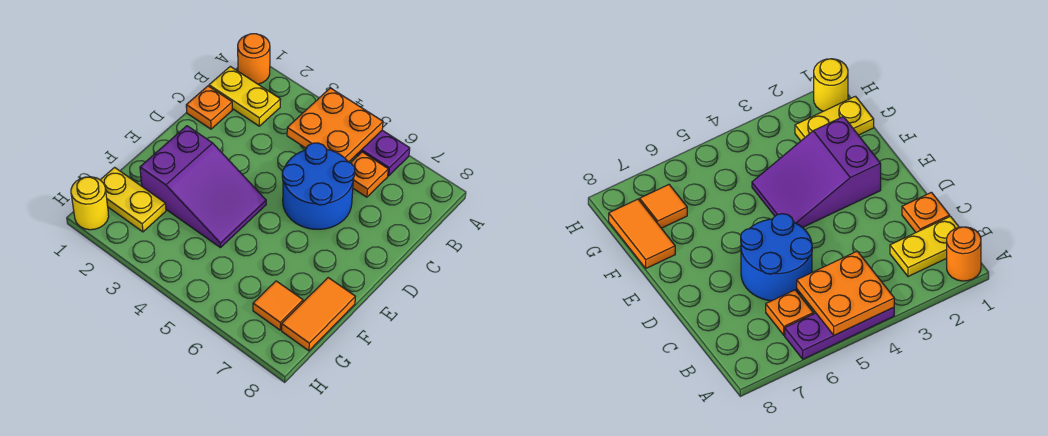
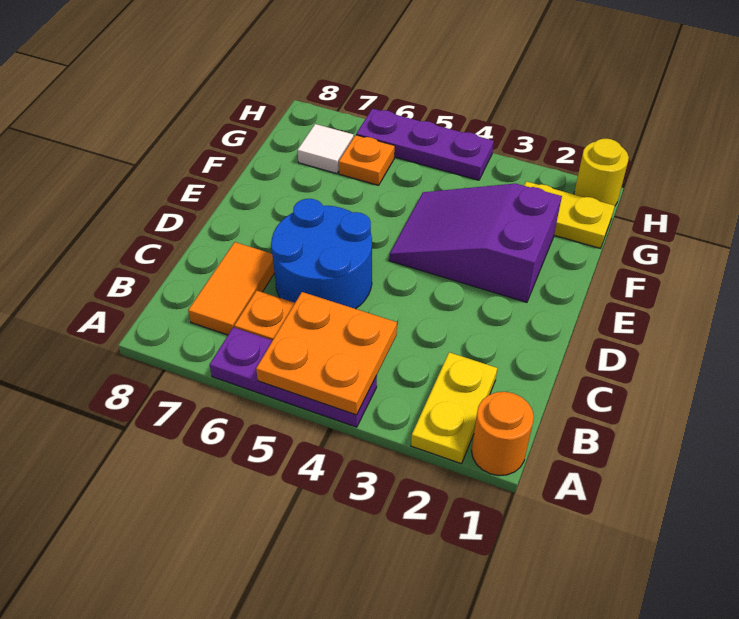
yellow 1x2 plate [209,66,281,126] -> yellow 1x2 plate turned to [411,352,497,464]
orange 1x1 plate [186,86,232,129] -> orange 1x1 plate moved to [339,135,395,185]
orange 1x2 tile [282,278,355,351] -> orange 1x2 tile moved to [188,242,274,335]
orange 1x1 tile [253,281,303,330] -> white 1x1 tile [298,124,354,174]
none -> purple 1x3 plate [356,109,494,180]

